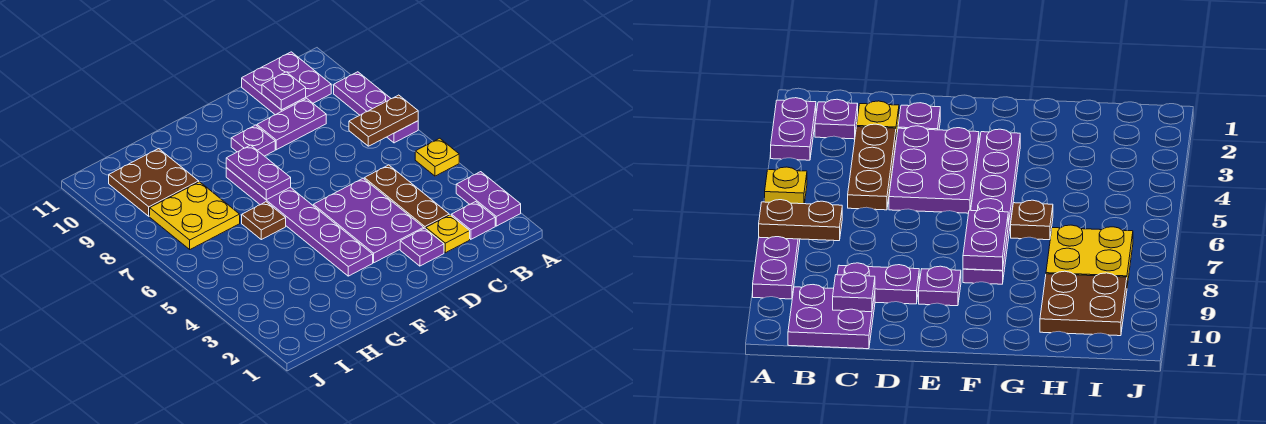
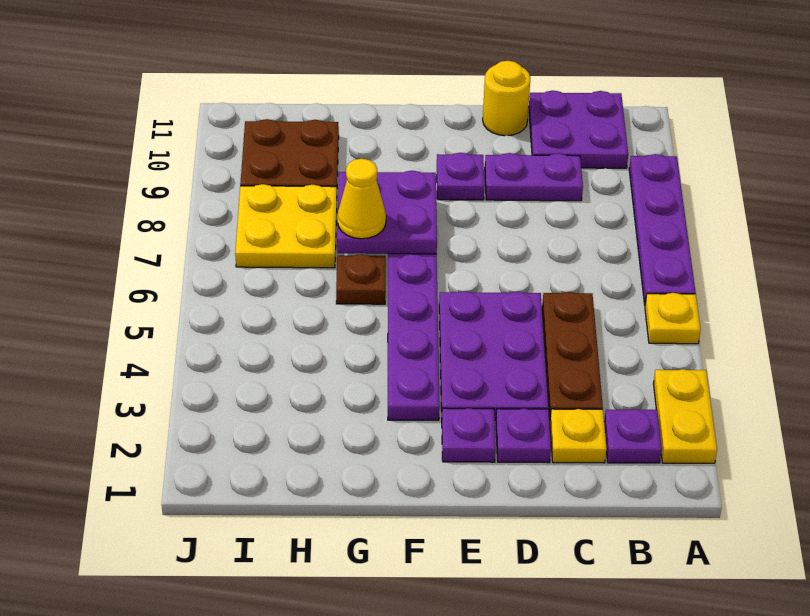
purple 1x2 plate [456,172,521,226] -> yellow 1x2 plate [653,369,717,463]
purple 1x3 plate [334,72,418,143] -> purple 1x4 plate [629,154,696,305]
brown 1x2 plate [349,95,418,146] -> none
purple 1x1 plate [262,72,306,110] -> purple 1x1 plate moved to [442,408,496,462]
none -> yellow 1x1 round brick [483,61,530,136]
purple 1x2 plate [226,145,291,200] -> purple 2x2 plate [337,170,437,254]
none -> yellow 1x1 cone [337,159,386,239]

